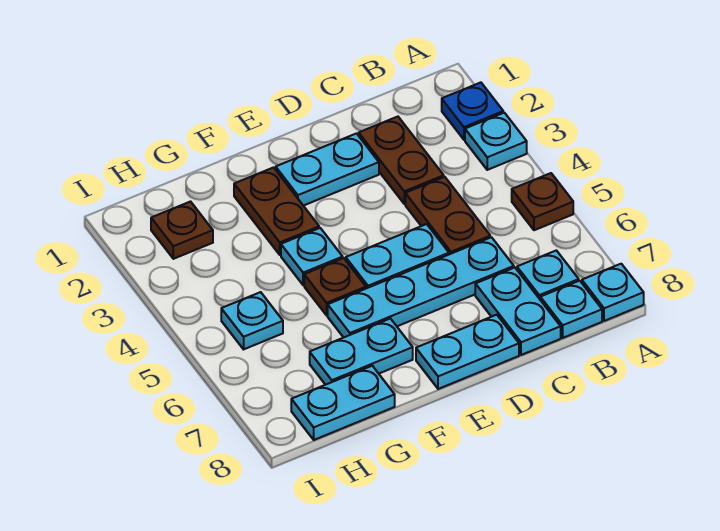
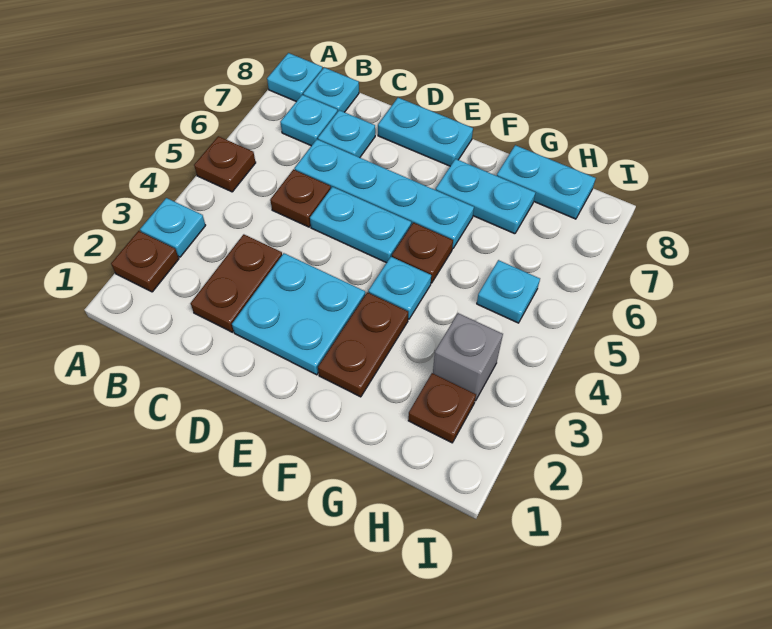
blue 1x1 plate [442,83,503,140] -> brown 1x1 plate [111,231,179,292]
brown 1x2 plate [405,177,490,254] -> brown 1x1 plate [270,170,331,227]
cyan 1x2 plate [475,268,561,355] -> cyan 1x1 plate [318,110,375,157]
cyan 1x2 plate [276,134,379,206] -> cyan 2x2 plate [232,253,365,375]
none -> grey 1x1 brick [433,313,503,401]

